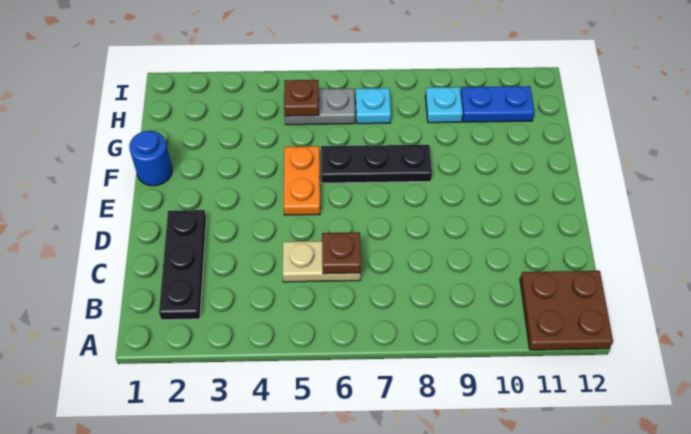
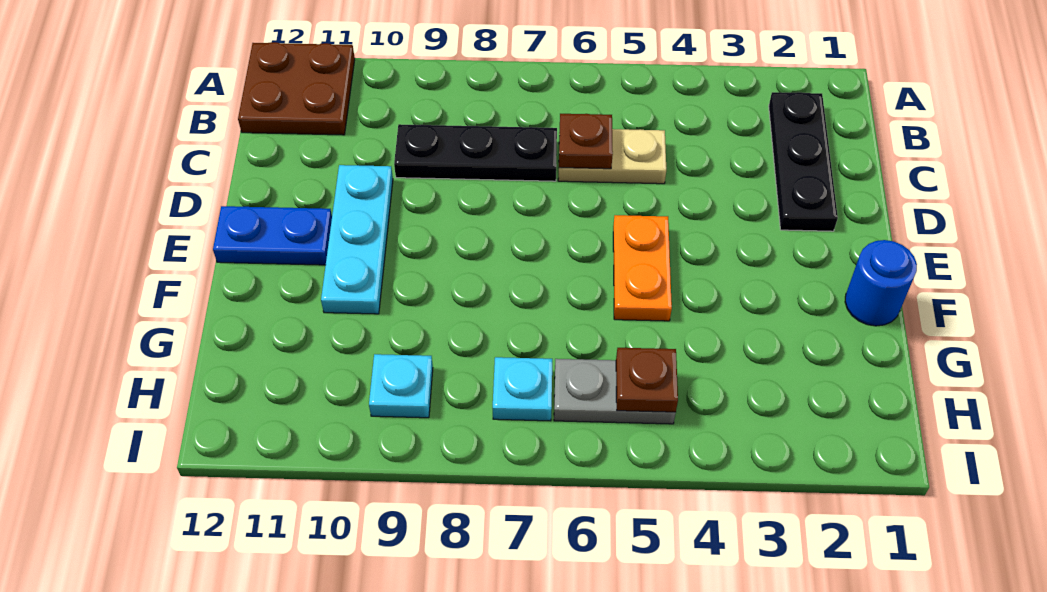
none -> cyan 1x3 plate [321,165,393,314]
black 1x3 plate [321,145,432,183] -> black 1x3 plate moved to [394,124,557,181]
blue 1x2 plate [461,86,535,122] -> blue 1x2 plate moved to [213,206,332,265]

